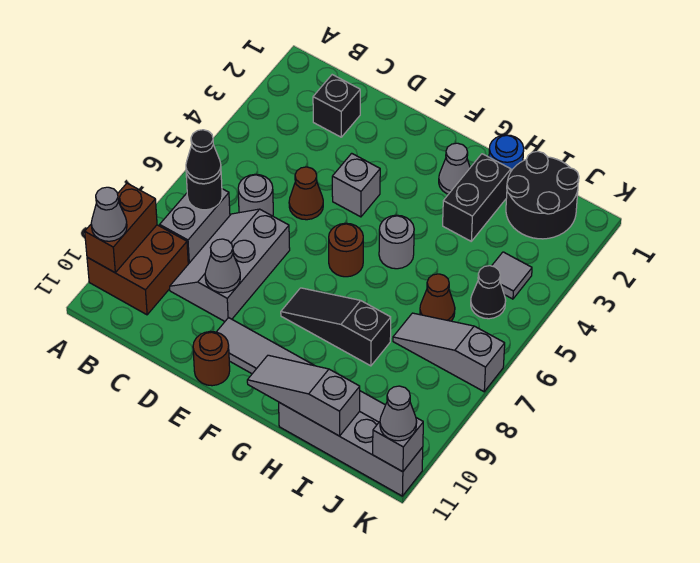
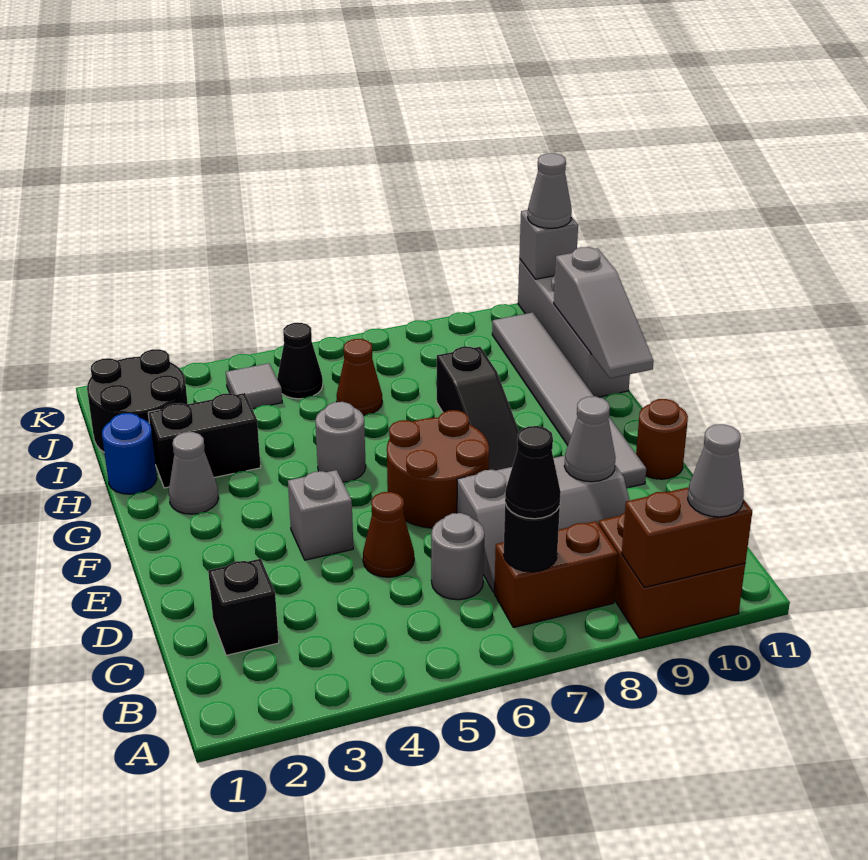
grey 1x2 brick [160,189,230,264] -> brown 1x2 brick [494,521,618,628]
brown 1x1 round brick [329,223,363,277] -> brown 2x2 round brick [387,410,489,528]
grey 1x3 slope [393,313,505,392] -> none

